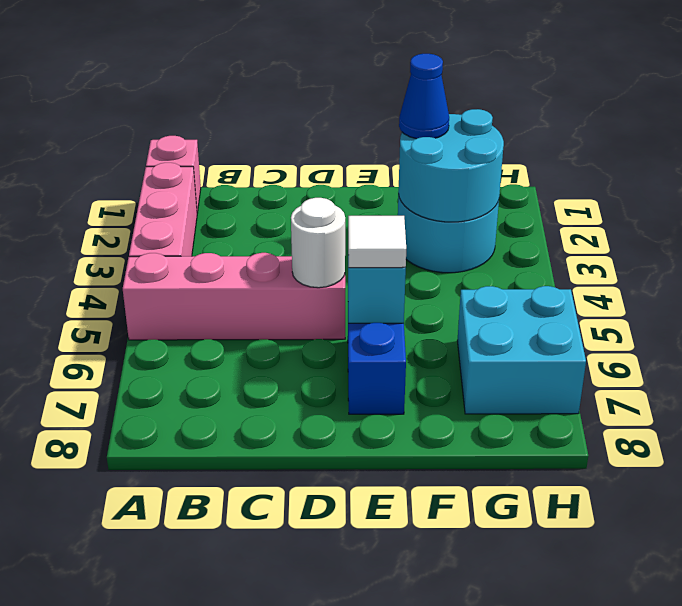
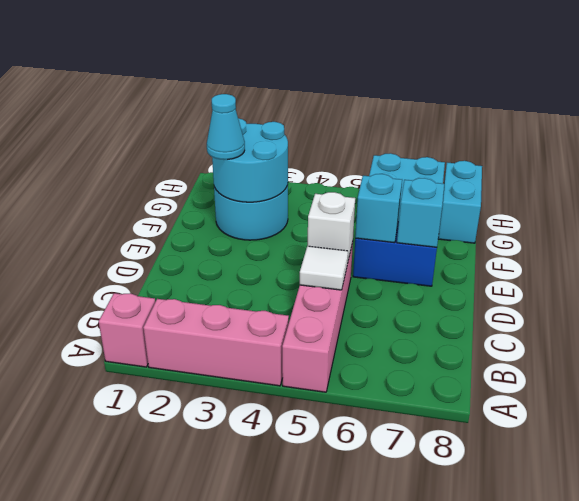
white 1x1 round brick [291,198,345,288] -> white 1x1 brick [308,192,355,260]
white 1x1 tile [348,216,406,268] -> white 1x1 tile moved to [300,246,348,290]
none -> cyan 1x1 brick [397,178,444,247]
blue 1x1 cone [399,54,449,139] -> cyan 1x1 cone [207,94,245,160]
none -> cyan 1x2 brick [438,161,482,243]

